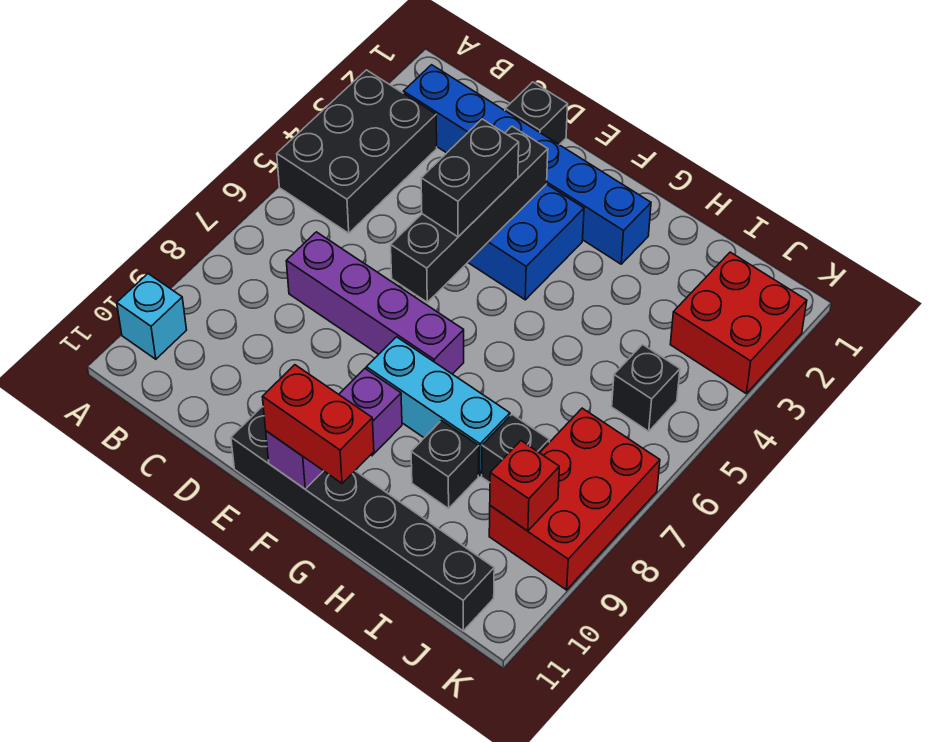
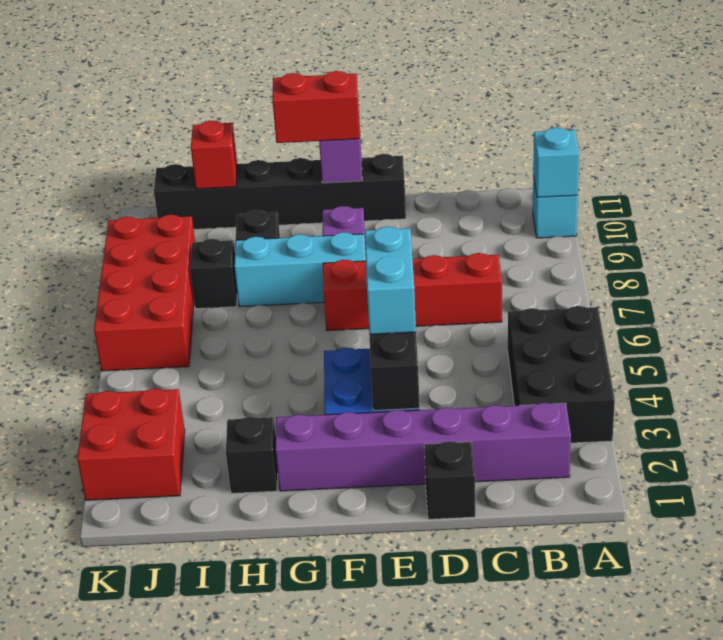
none -> cyan 1x1 brick [533,128,579,197]
blue 1x6 brick [403,65,651,264] -> purple 1x6 brick [275,403,571,491]
purple 1x4 brick [286,232,464,374] -> red 1x4 brick [323,253,502,331]
black 1x2 brick [421,119,519,237] -> cyan 1x2 brick [365,226,416,334]
black 1x1 brick [612,345,680,431] -> black 1x1 brick moved to [226,417,278,493]
red 2x3 brick [489,408,660,590] -> red 2x4 brick [94,214,195,371]
red 1x1 brick [490,441,559,531] -> red 1x1 brick moved to [191,121,237,189]

